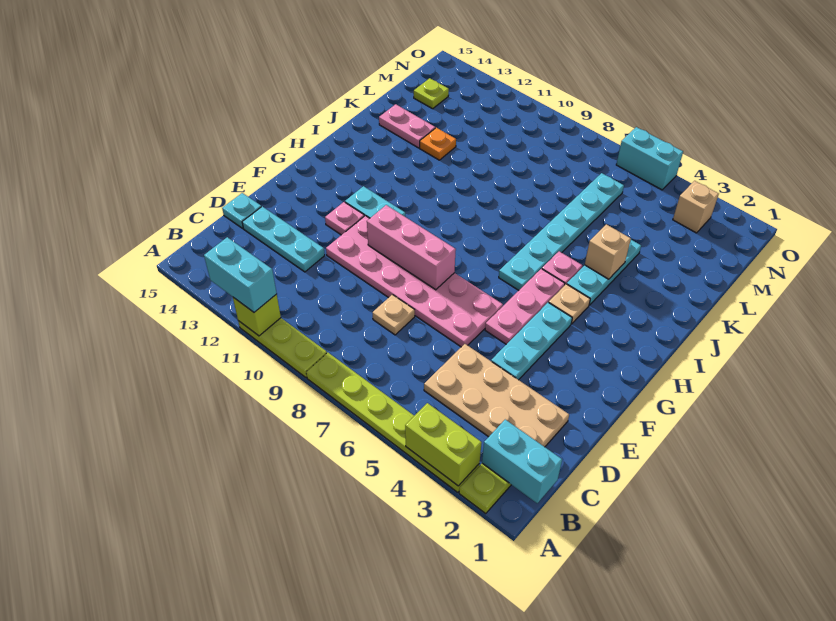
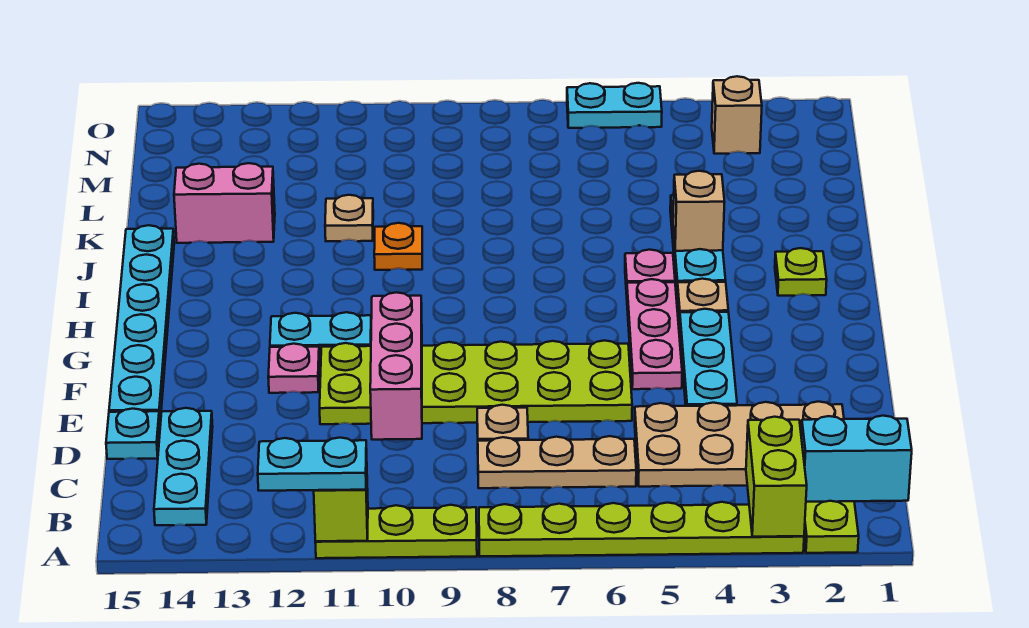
lime 1x2 brick [405,403,482,486] -> lime 1x2 brick turned to [746,417,807,537]
cyan 1x2 brick [204,237,277,312] -> cyan 1x2 plate [258,438,367,491]
none -> tan 1x3 plate [478,436,636,488]
cyan 1x3 plate [242,207,325,272] -> cyan 1x3 plate turned to [154,408,213,525]
pink 2x6 plate [326,216,503,347] -> lime 2x6 plate [320,341,632,424]
pink 1x3 brick [367,205,456,290] -> pink 1x3 brick turned to [370,292,422,440]
cyan 1x6 plate [499,173,624,290] -> cyan 1x6 plate moved to [109,225,174,422]
none -> tan 1x1 plate [325,195,373,241]
orange 1x1 plate [420,128,456,160] -> orange 1x1 plate moved to [374,223,422,270]
pink 1x2 plate [379,104,435,148] -> pink 1x2 brick [174,163,275,243]
lime 1x1 plate [414,78,449,109] -> lime 1x1 plate moved to [775,248,827,296]
cyan 1x2 brick [616,127,683,190] -> cyan 1x2 plate [567,83,662,128]

